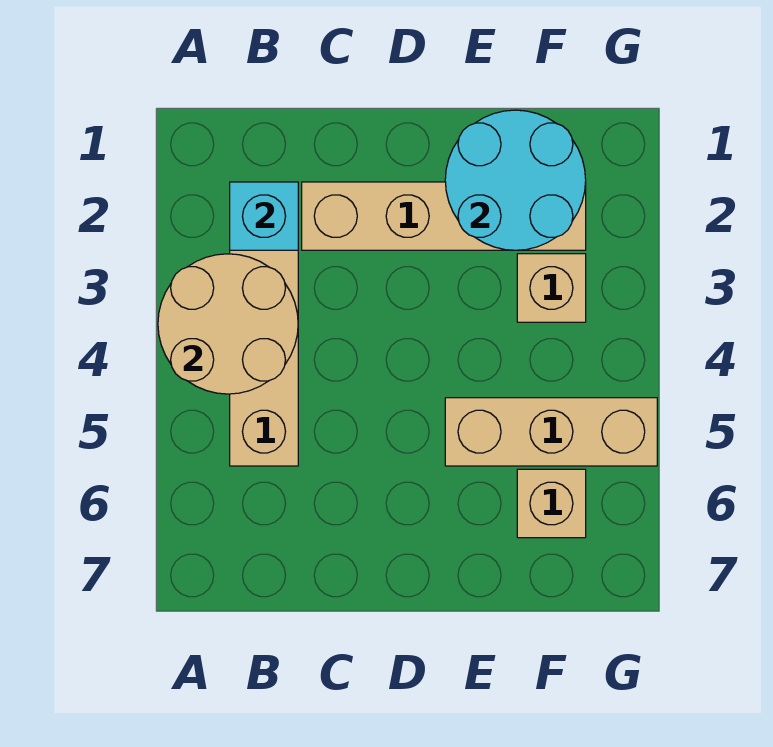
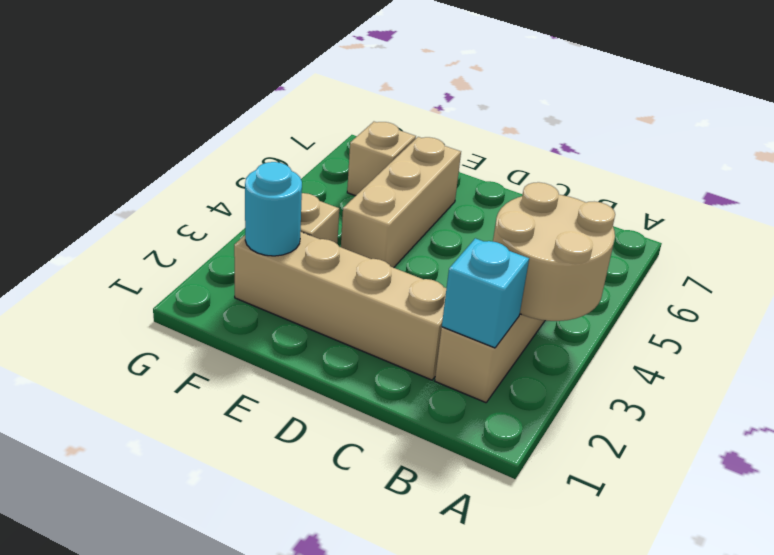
cyan 2x2 round brick [445,110,586,250] -> cyan 1x1 round brick [245,162,302,256]
tan 1x3 brick [445,398,657,466] -> tan 1x3 brick turned to [341,137,461,268]

